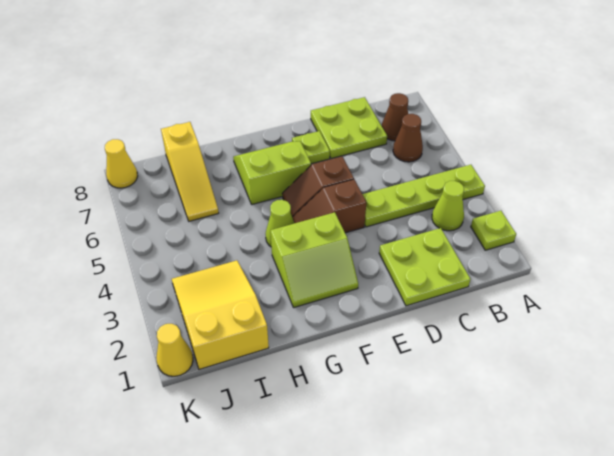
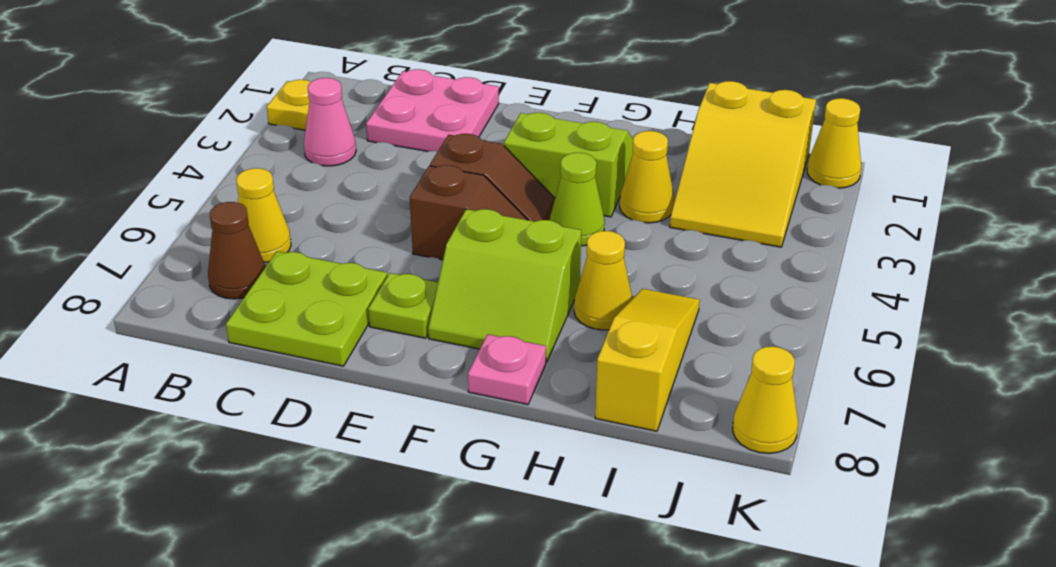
lime 1x1 plate [471,211,516,250] -> yellow 1x1 plate [267,80,311,130]
lime 1x4 plate [362,165,485,227] -> none
lime 1x1 cone [432,181,464,231] -> pink 1x1 cone [304,78,356,166]
brown 1x1 cone [393,114,423,162] -> yellow 1x1 cone [236,168,291,263]
lime 2x2 plate [379,228,471,306] -> pink 2x2 plate [366,69,499,152]
none -> pink 1x1 plate [468,334,546,405]
none -> yellow 1x1 cone [620,131,674,223]
none -> yellow 1x1 cone [574,231,633,330]

